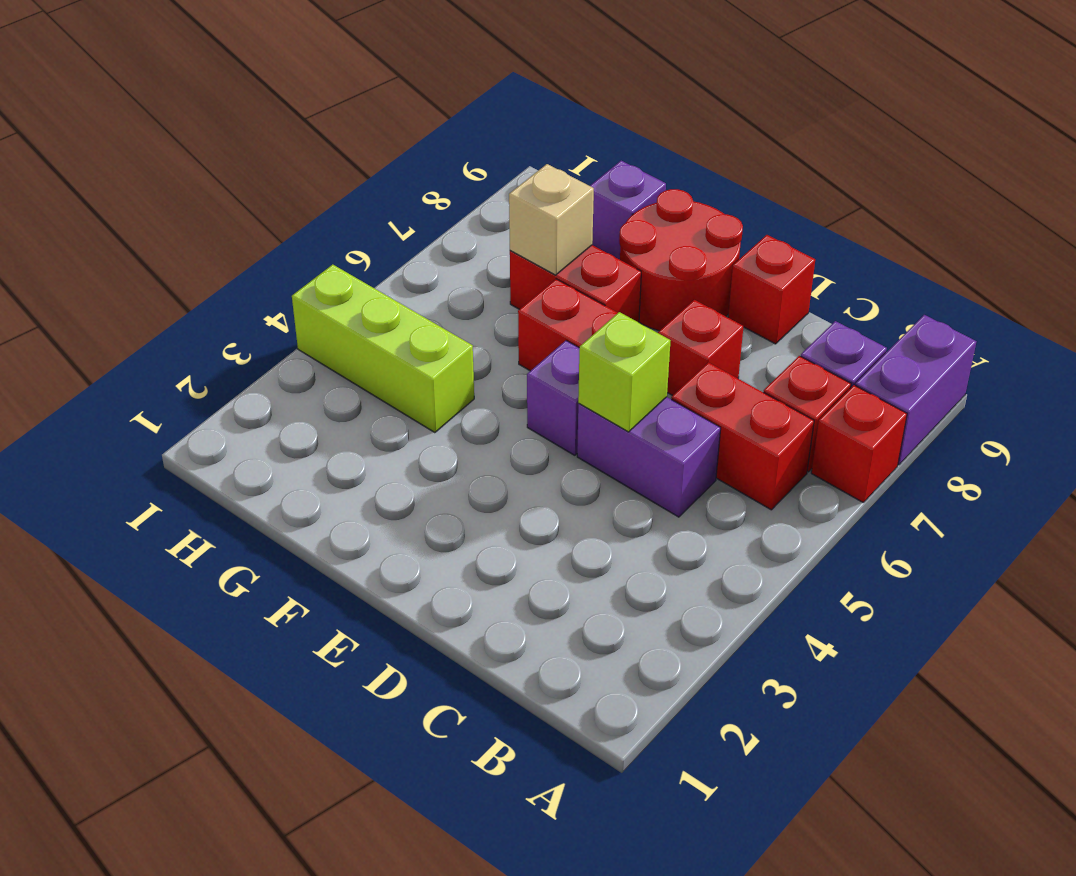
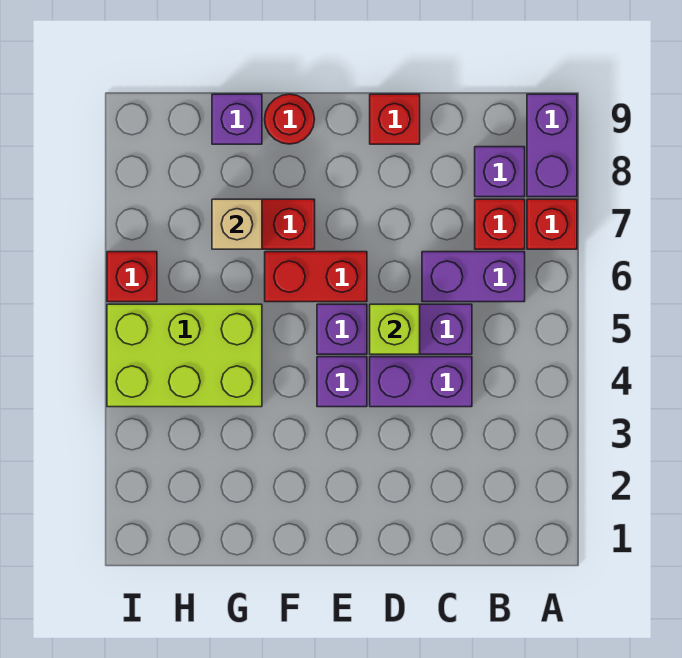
red 1x2 brick [671,363,814,510] -> purple 1x2 brick [422,252,525,302]
none -> purple 1x2 brick [370,357,472,407]
red 1x1 brick [658,300,744,396] -> red 1x1 brick moved to [107,252,157,302]
none -> purple 1x1 brick [317,357,367,407]
red 2x2 round brick [619,189,743,331] -> red 1x1 round brick [265,94,314,144]
lime 1x3 brick [292,265,474,433] -> lime 2x3 brick [107,304,262,407]

